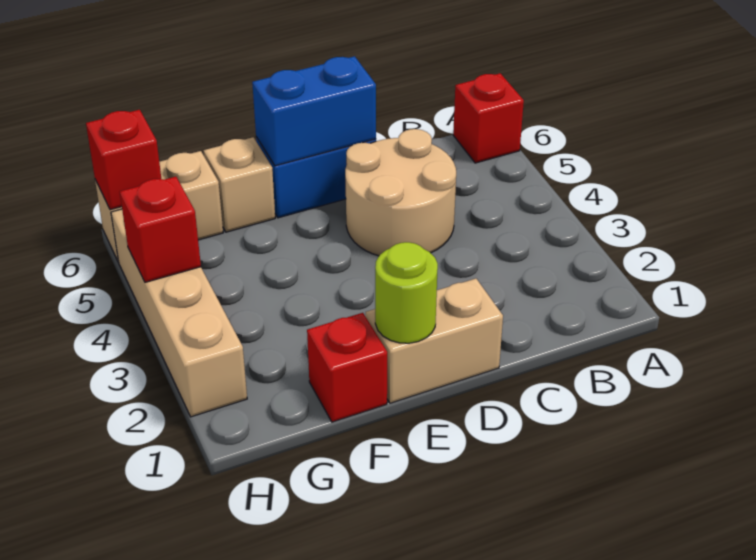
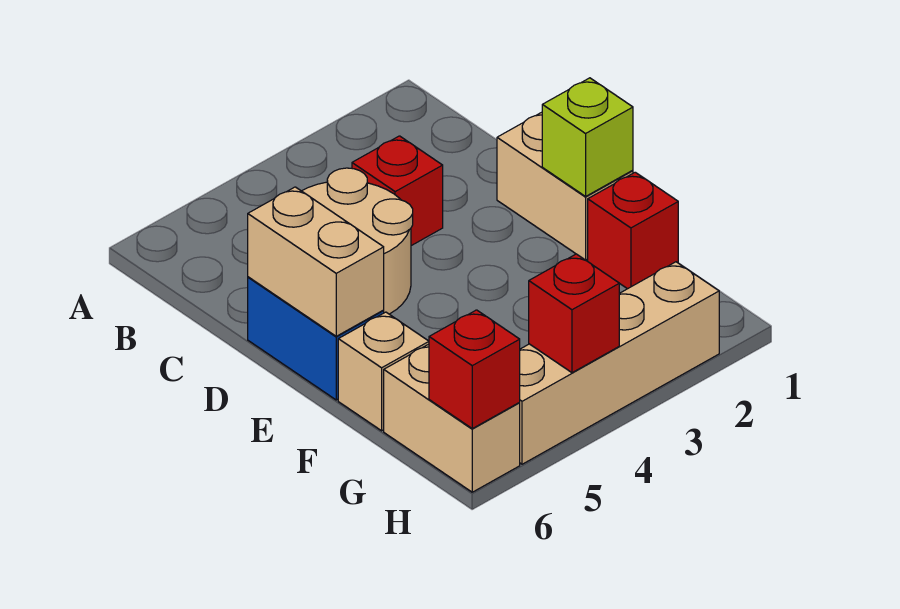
red 1x1 brick [453,73,524,163] -> red 1x1 brick moved to [352,136,443,246]
blue 1x2 brick [252,56,376,166] -> tan 1x2 brick [248,187,384,336]
lime 1x1 round brick [375,242,438,343] -> lime 1x1 brick [542,78,633,196]

